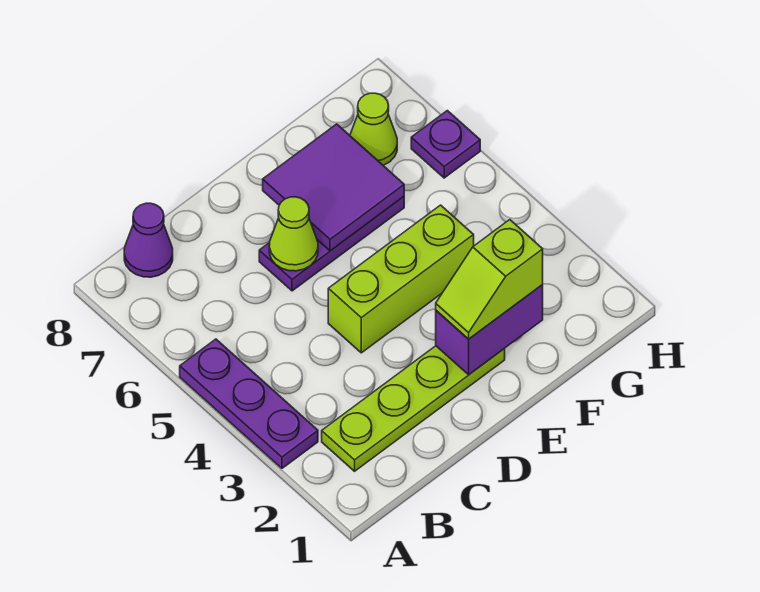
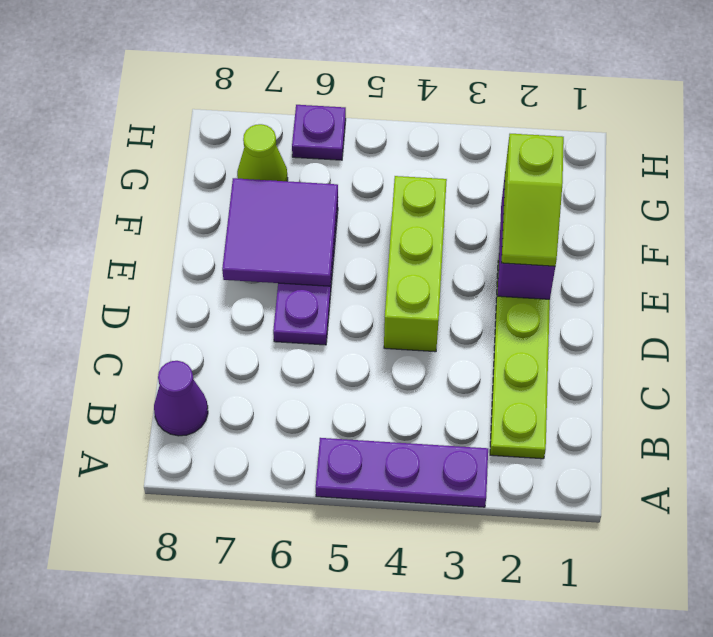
lime 1x1 cone [269,197,318,271] -> none

